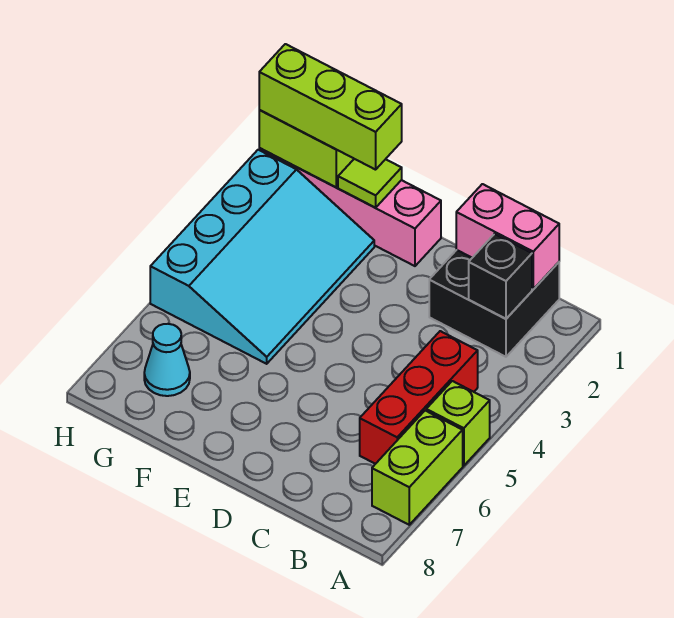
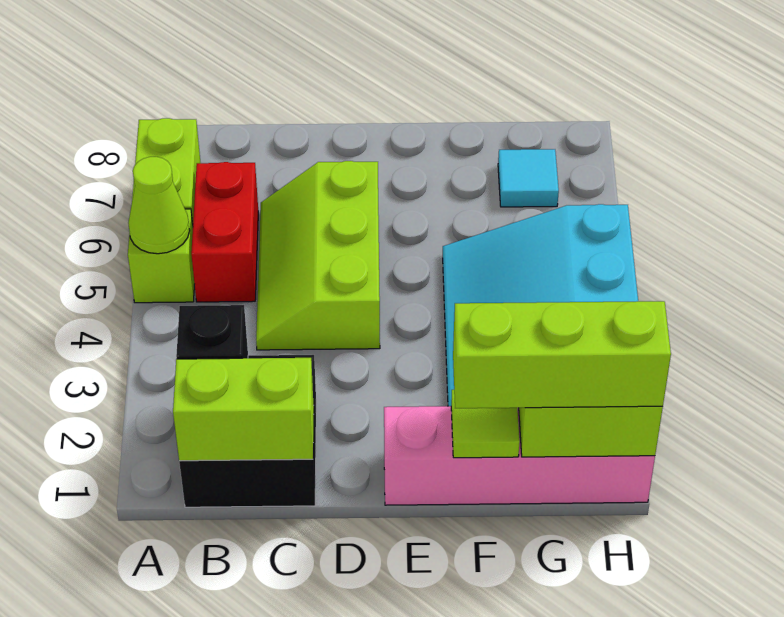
none -> lime 1x1 cone [128,157,190,254]
pink 1x2 brick [456,184,559,289] -> lime 1x2 brick [173,358,314,461]
red 1x3 brick [360,331,478,464] -> red 1x2 brick [191,162,258,302]
none -> lime 2x3 slope [256,161,380,350]
cyan 1x1 cone [144,324,190,396] -> cyan 1x1 tile [498,149,559,207]

